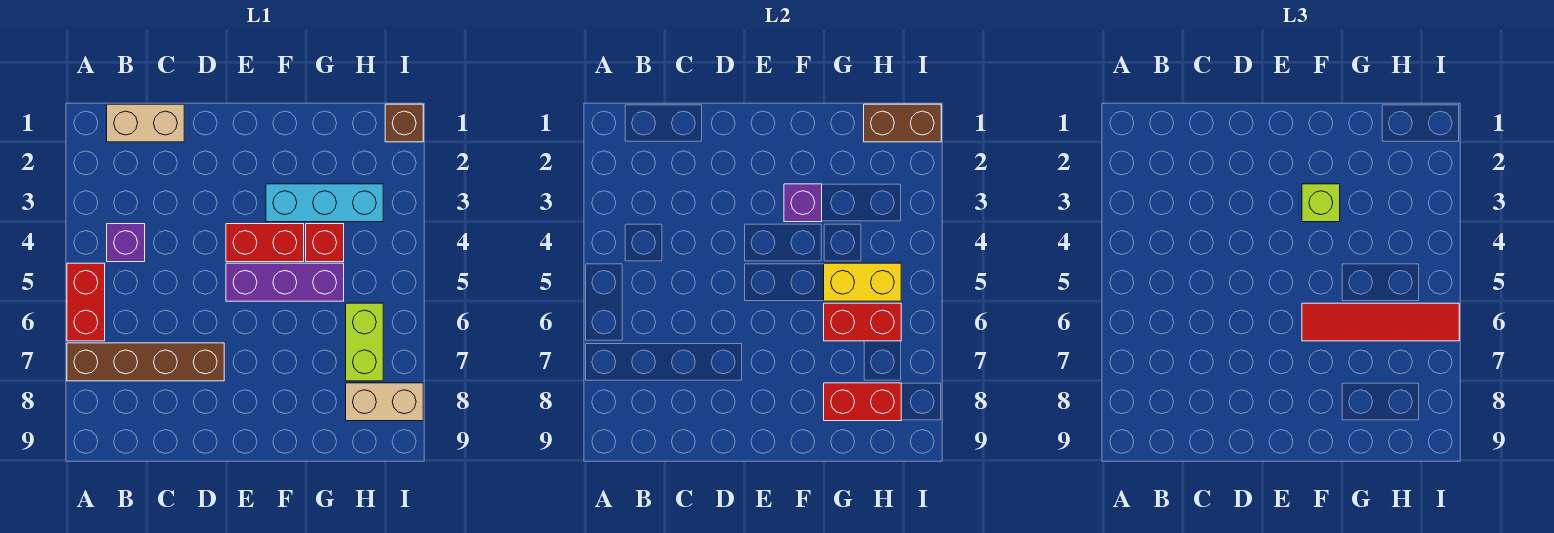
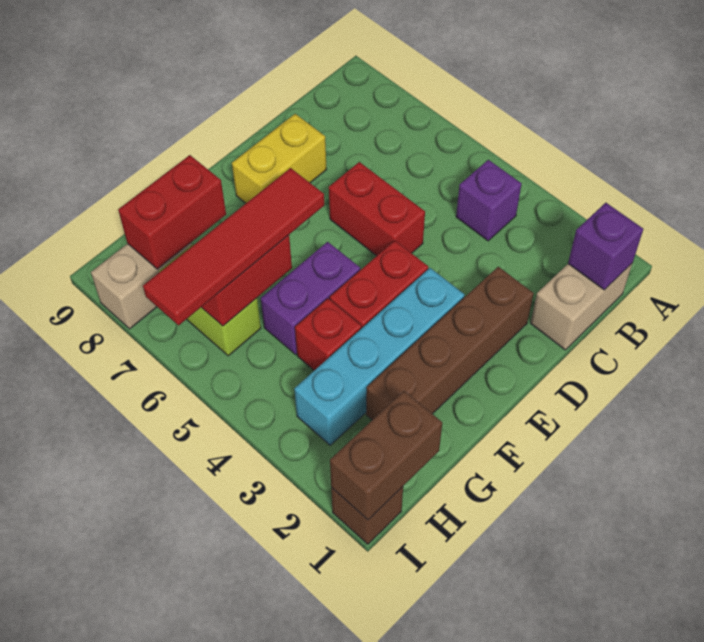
red 1x2 brick [67,263,105,341] -> red 1x2 brick moved to [329,162,425,256]
brown 1x4 brick [67,343,224,381] -> brown 1x4 brick moved to [366,267,534,420]
purple 1x3 brick [226,263,344,301] -> purple 1x2 brick [261,242,360,355]
cyan 1x3 brick [266,184,383,222] -> cyan 1x4 brick [294,268,464,445]
purple 1x1 brick [784,184,822,222] -> purple 1x1 brick moved to [568,203,643,290]
lime 1x1 brick [1302,184,1340,222] -> none
yellow 1x2 brick [824,263,901,301] -> yellow 1x2 brick moved to [232,114,327,203]

